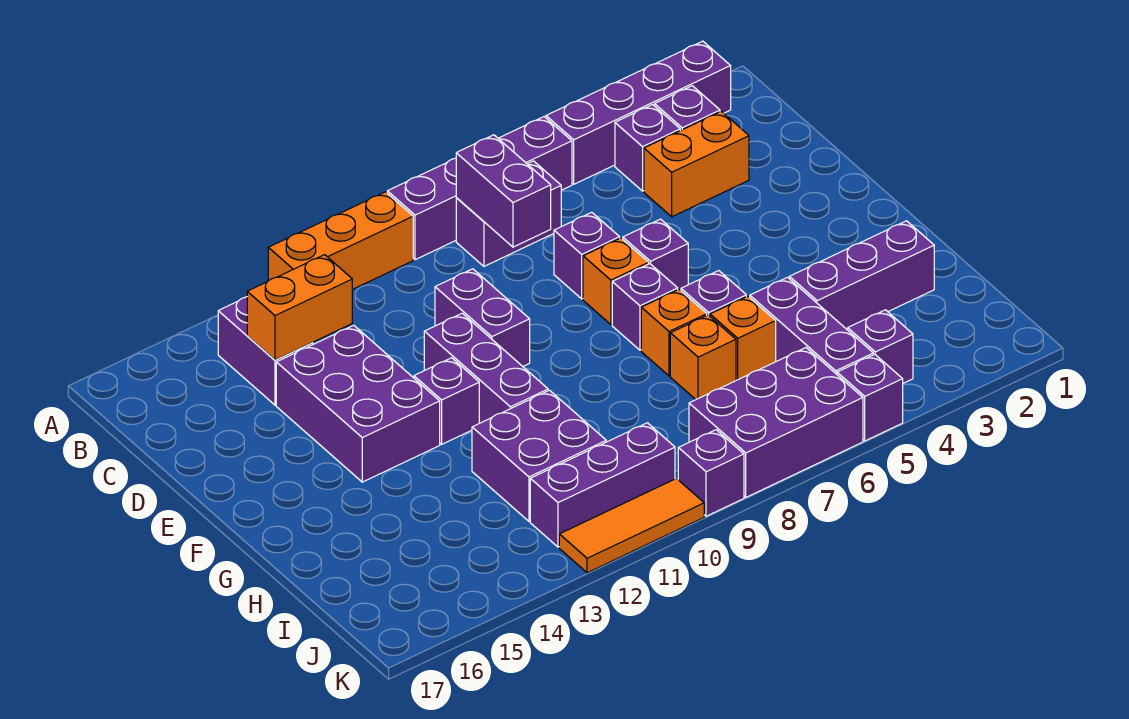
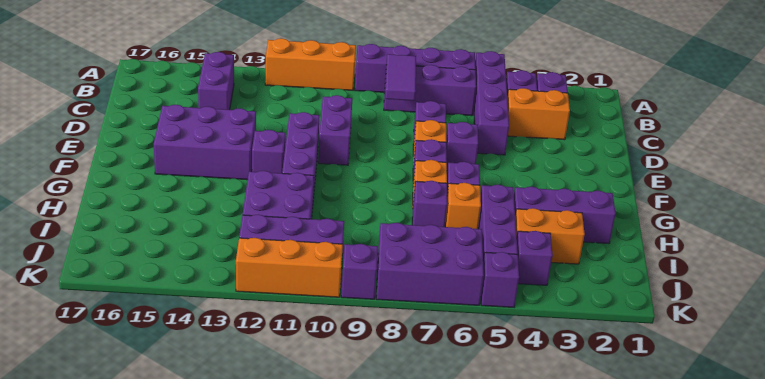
purple 1x4 brick [546,41,731,184] -> purple 1x4 brick turned to [474,51,509,155]
purple 1x2 brick [456,161,561,266] -> purple 1x3 brick [384,65,476,116]
purple 1x2 brick [456,135,551,247] -> purple 1x2 tile [385,54,416,101]
orange 1x2 brick [247,255,352,360] -> orange 1x2 brick moved to [515,208,585,264]
purple 2x3 brick [276,325,440,482] -> purple 2x3 brick turned to [154,104,256,180]
orange 1x1 brick [670,315,736,399] -> purple 1x1 brick [412,181,447,227]
orange 1x3 tile [559,478,704,573] -> orange 1x3 brick [236,238,343,297]

